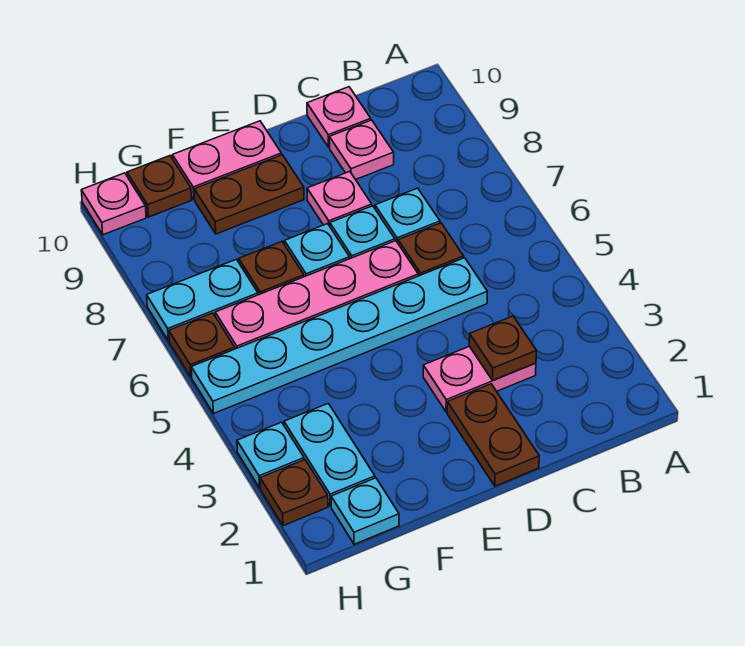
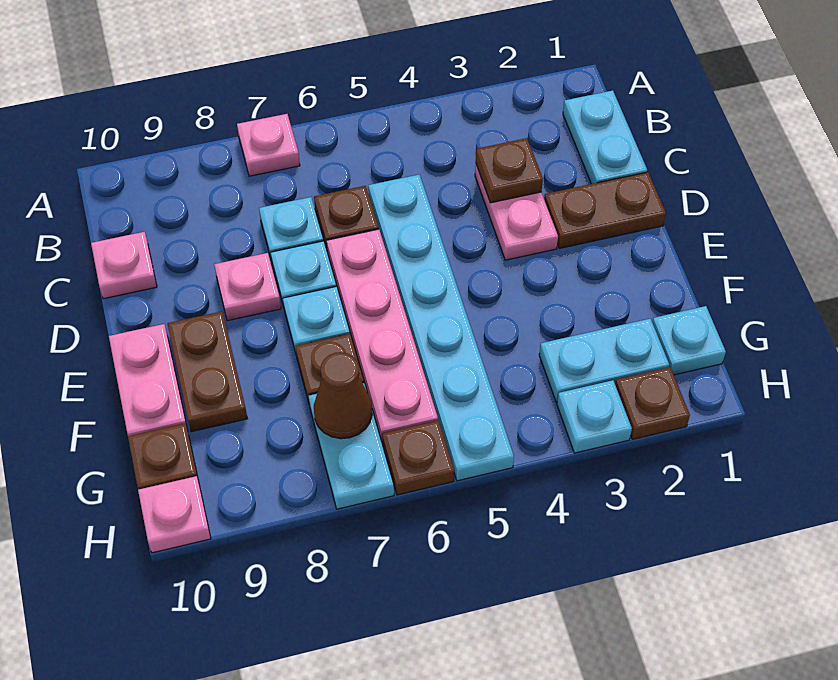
none -> cyan 1x2 plate [563,91,647,184]
pink 1x1 plate [329,120,394,180] -> pink 1x1 plate moved to [237,114,300,176]
none -> brown 1x1 cone [314,352,372,439]

